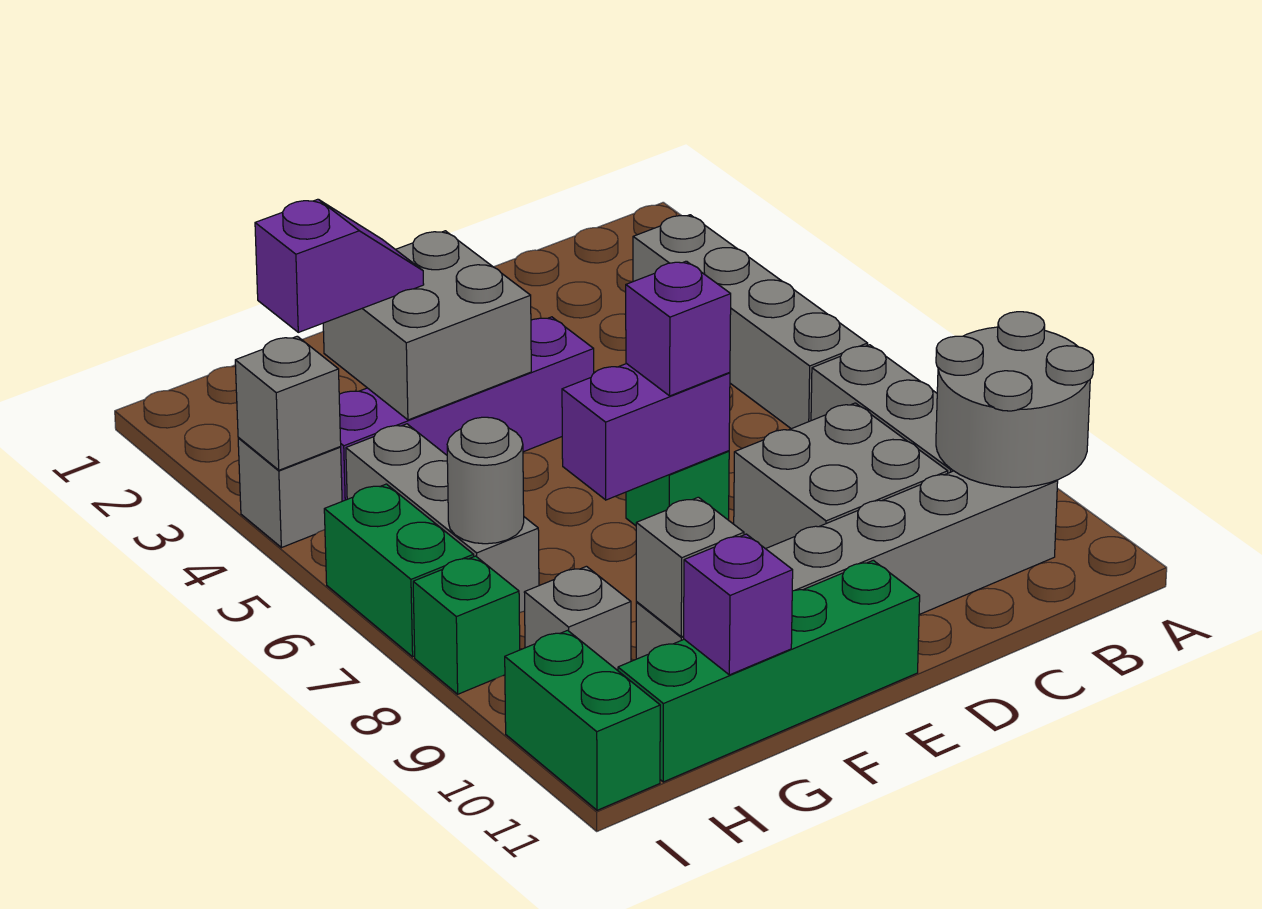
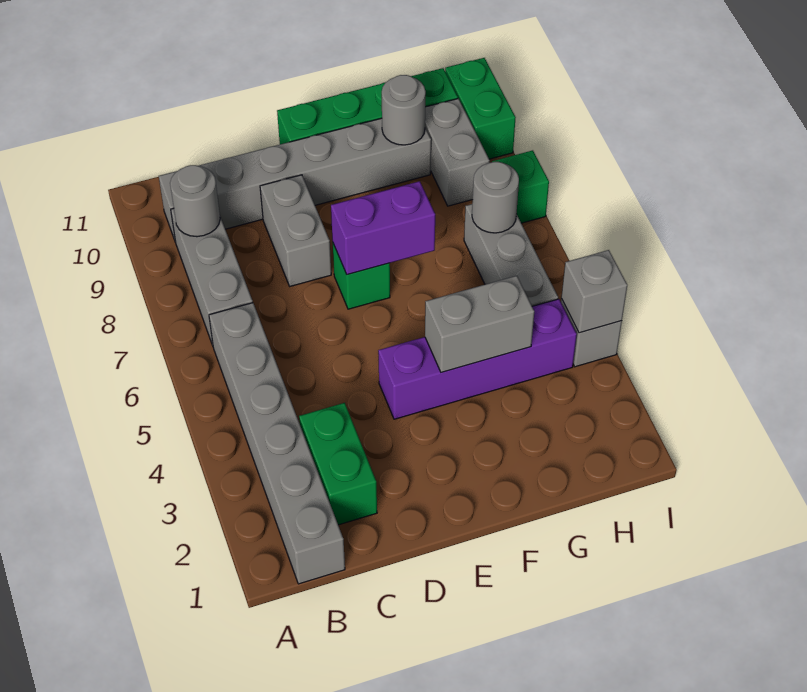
grey 2x2 round brick [936,312,1094,487] -> grey 1x1 round brick [170,165,220,237]
grey 1x4 brick [633,215,868,429] -> grey 1x6 brick [209,303,345,584]
grey 2x2 brick [734,403,948,549] -> grey 1x2 brick [260,175,331,286]
purple 1x1 brick [626,261,731,396] -> none
grey 2x2 brick [323,231,531,420] -> grey 1x2 brick [425,276,534,372]
purple 1x2 slope [255,199,424,332] -> none
grey 1x1 brick [636,497,744,637] -> grey 1x1 round brick [382,75,426,145]
purple 1x1 brick [684,534,793,675] -> none
grey 1x1 brick [524,566,631,671] -> grey 1x2 brick [425,99,490,206]
green 1x2 brick [324,484,474,657] -> green 1x2 brick moved to [299,403,377,525]

